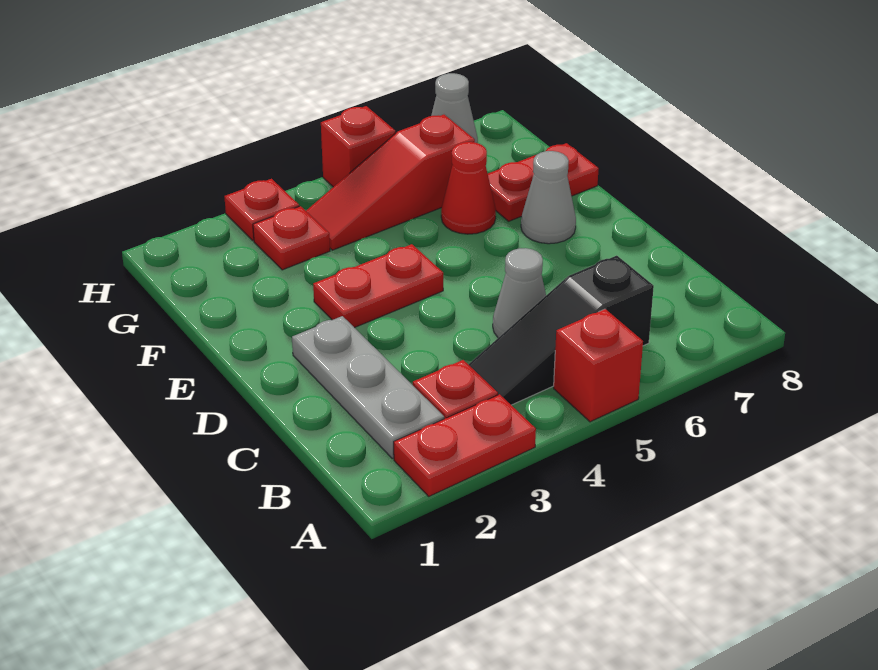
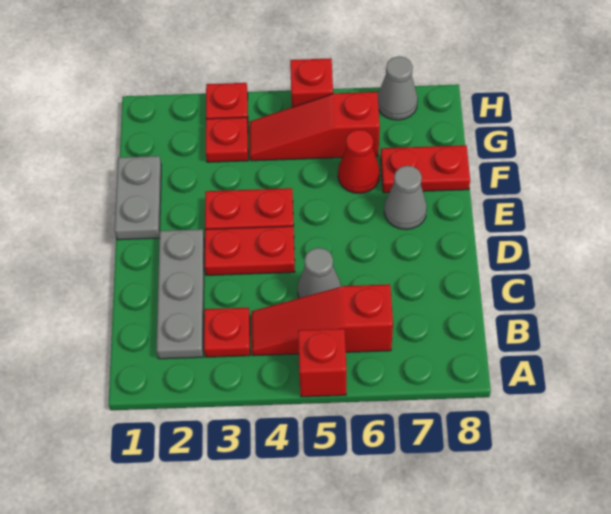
red 1x2 plate [394,394,536,496] -> red 1x2 plate moved to [205,226,295,275]
black 1x3 slope [468,256,654,405] -> red 1x3 slope [252,284,393,356]
none -> grey 1x2 plate [115,156,161,240]

